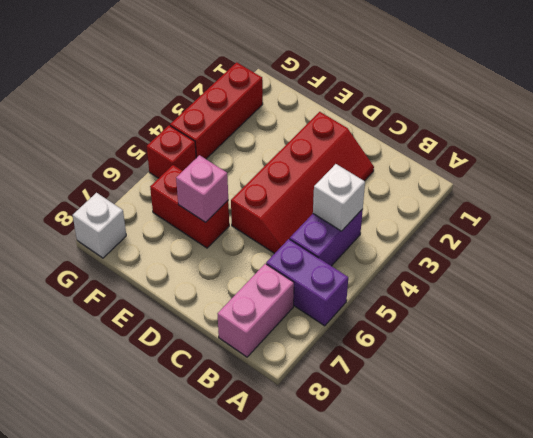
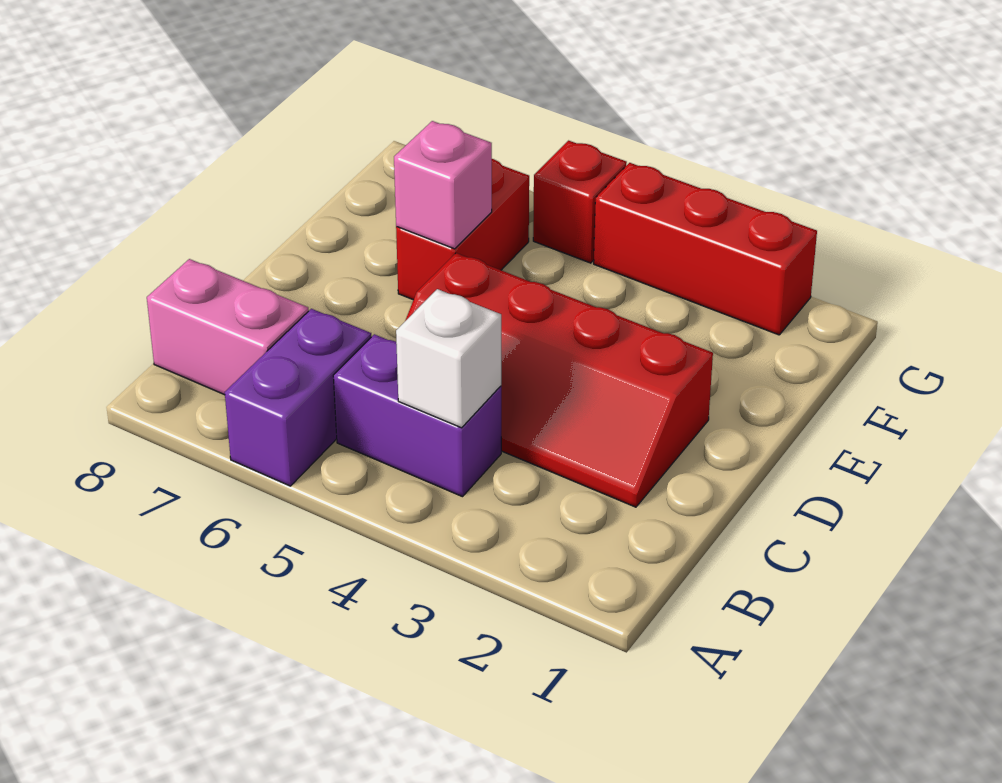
white 1x1 brick [73,193,126,258] -> none

